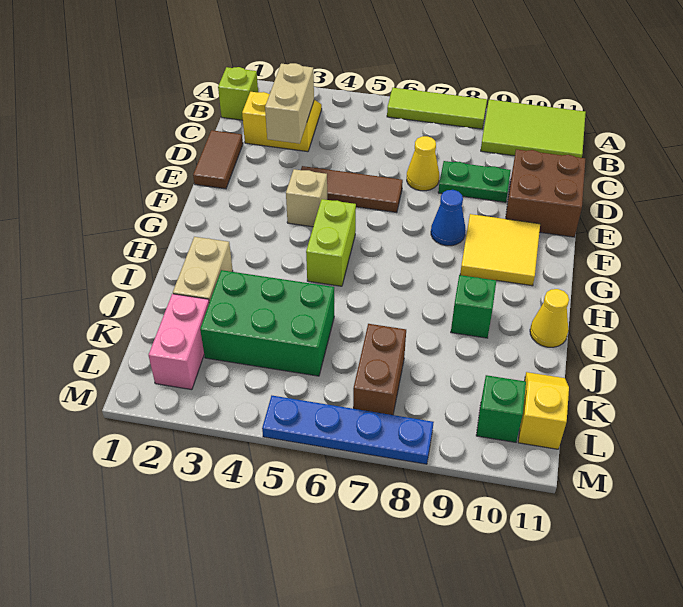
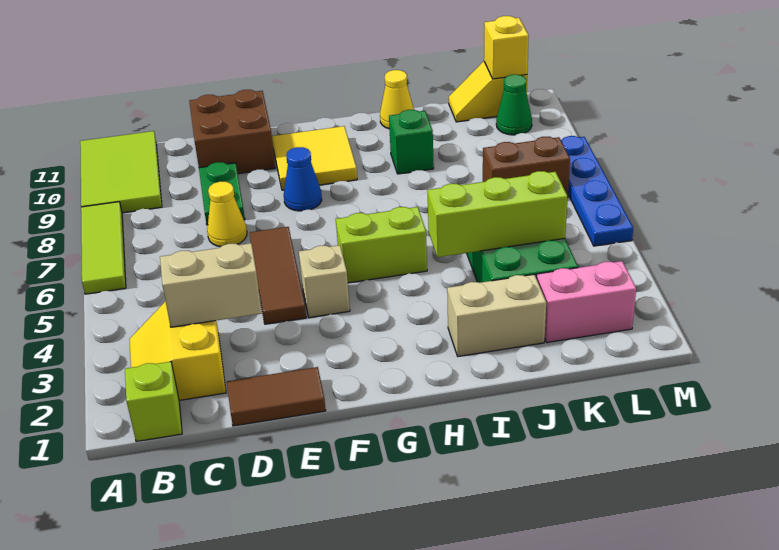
none -> lime 1x3 brick [427,171,568,257]
green 1x1 brick [476,375,526,442] -> green 1x1 cone [496,75,532,135]
none -> yellow 1x1 brick [484,16,529,79]

